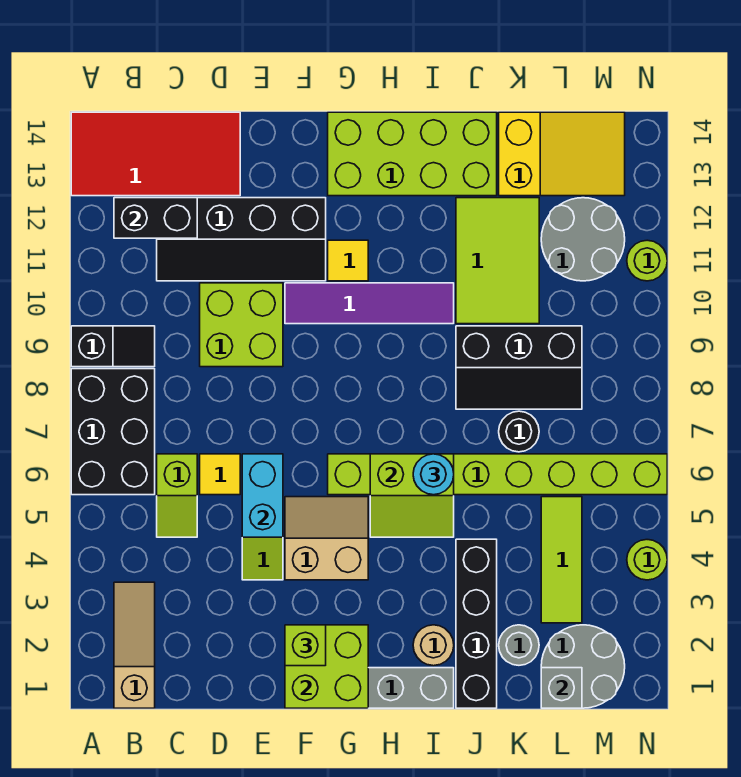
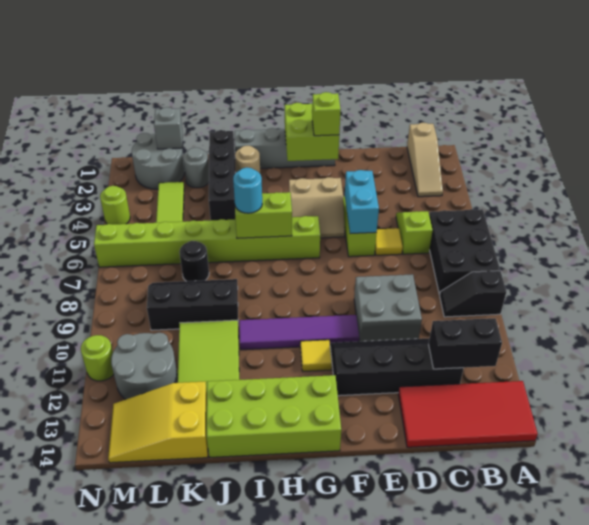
lime 2x2 brick [200,283,283,367] -> grey 2x2 brick [354,274,422,341]

